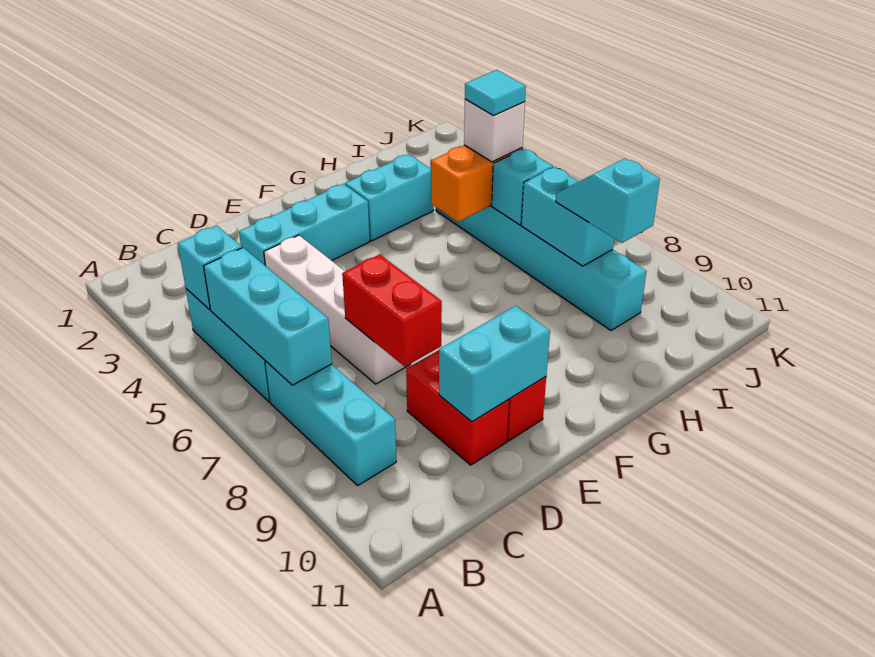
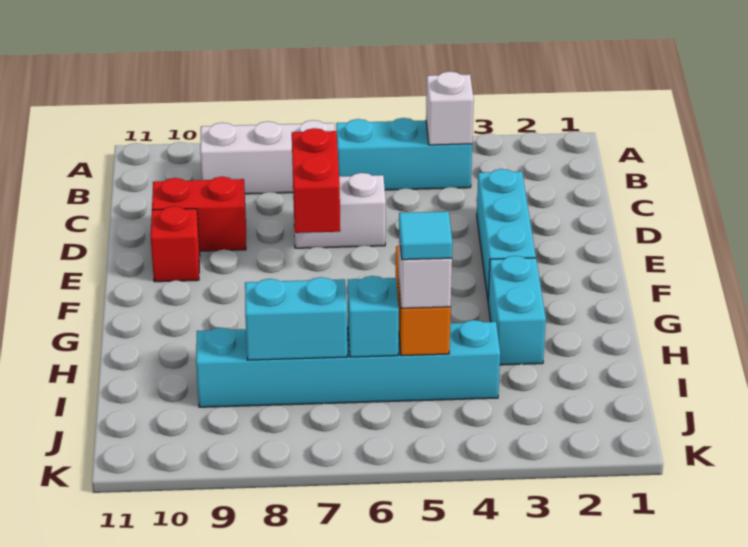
cyan 1x1 brick [178,226,242,310] -> white 1x1 brick [426,72,474,145]
cyan 1x3 brick [204,248,332,385] -> none
cyan 1x3 brick [265,361,396,485] -> white 1x3 brick [200,120,334,194]
white 1x4 brick [264,235,410,384] -> white 1x2 brick [293,173,386,248]
red 1x2 brick [342,254,442,366] -> red 1x2 brick turned to [292,128,340,233]
cyan 1x2 brick [439,306,550,422] -> none
cyan 1x2 slope [556,158,660,243] -> none

